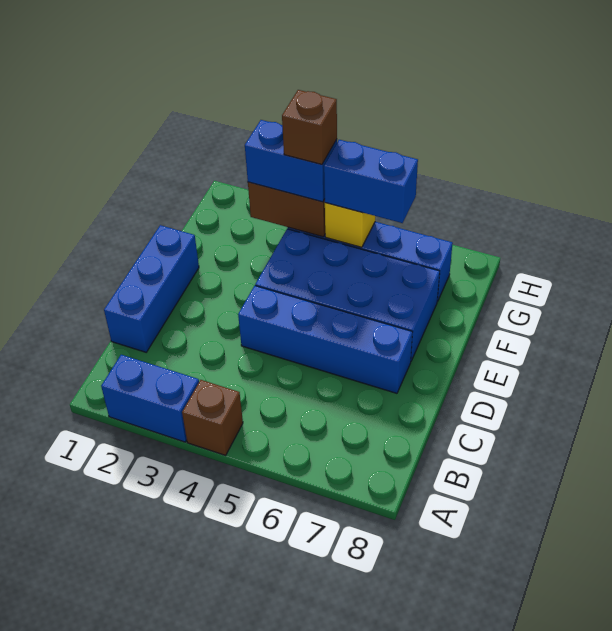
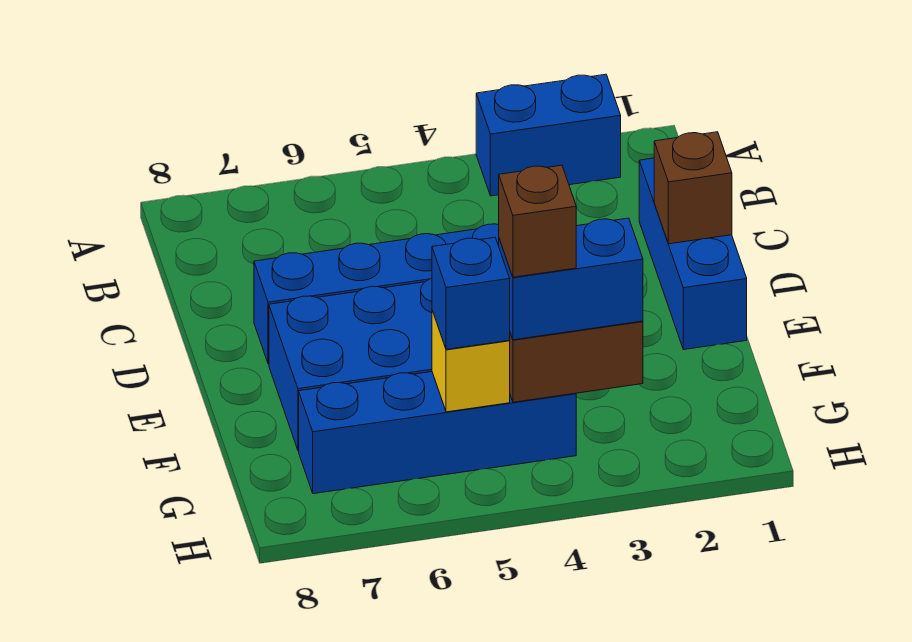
brown 1x1 brick [182,380,243,455] -> brown 1x1 brick moved to [654,132,732,244]
blue 1x2 brick [324,140,418,223] -> blue 1x1 brick [432,238,510,349]

